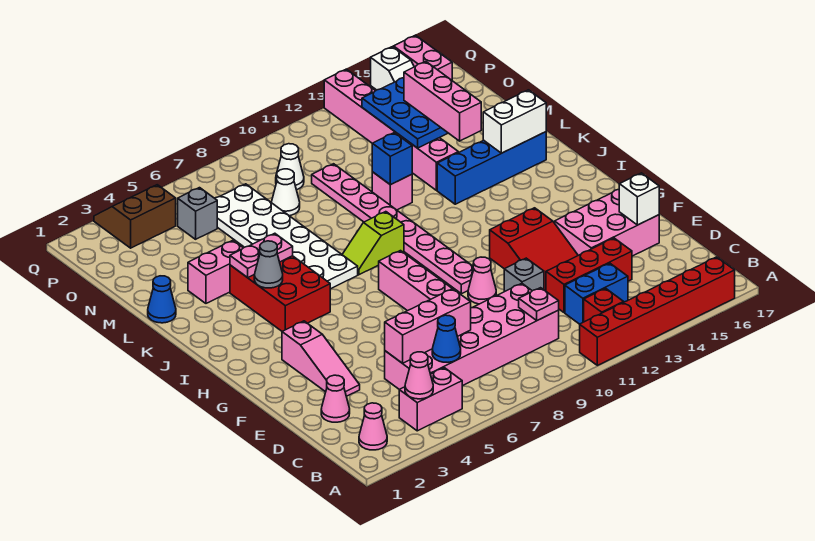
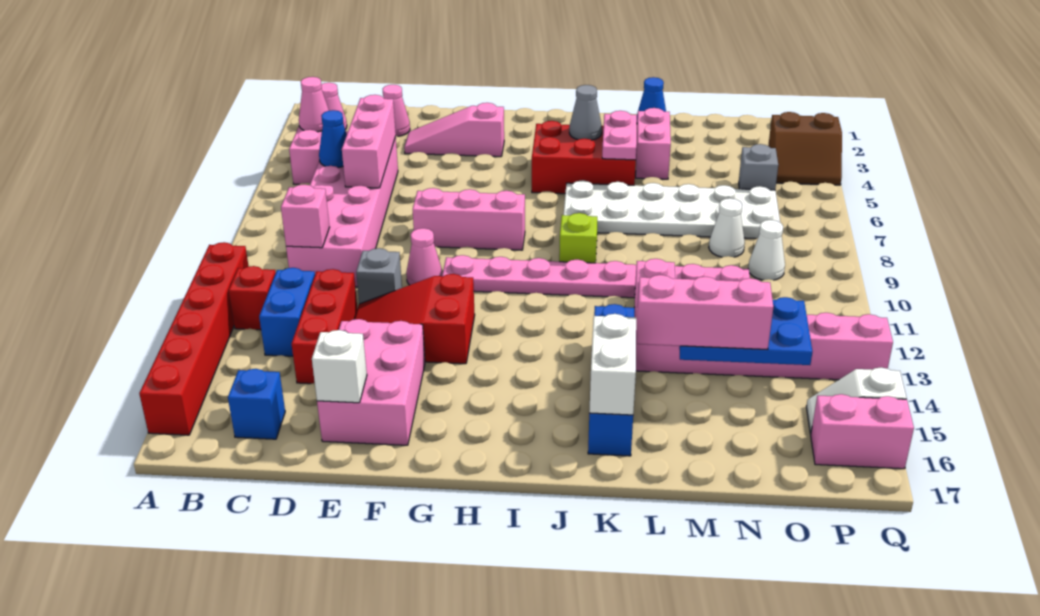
pink 1x1 plate [519,288,559,320] -> pink 1x1 brick [281,185,330,248]
blue 1x1 brick [372,133,412,185] -> blue 1x1 brick moved to [228,369,285,439]
brown 2x2 slope [94,185,176,248] -> brown 2x2 slope turned to [768,112,842,185]

